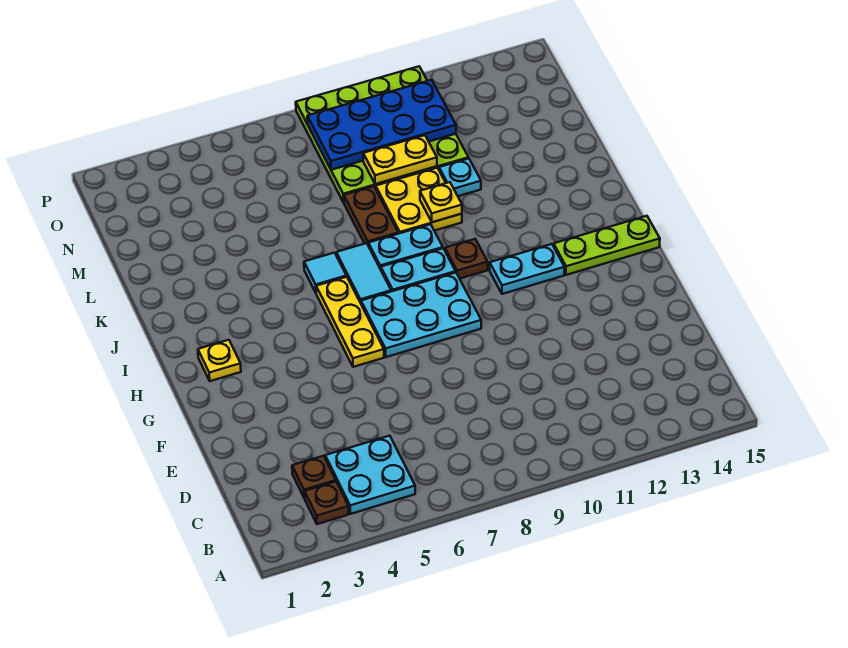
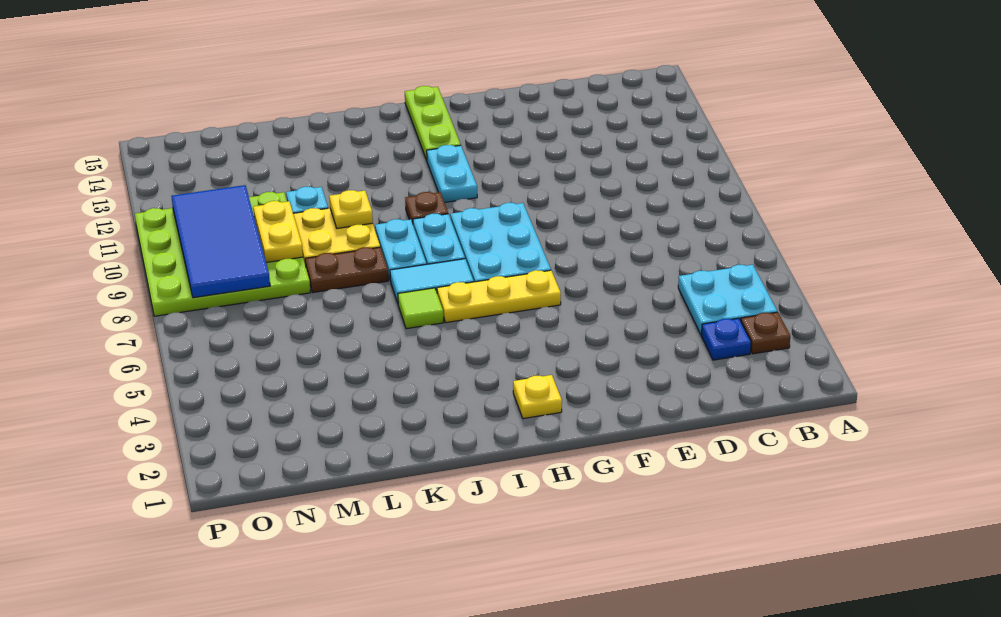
brown 1x1 plate [292,456,336,498] -> blue 1x1 plate [701,318,751,360]
cyan 1x1 tile [304,253,346,293] -> lime 1x1 tile [398,288,444,329]
blue 2x4 plate [307,80,456,170] -> blue 2x4 tile [171,185,270,298]

